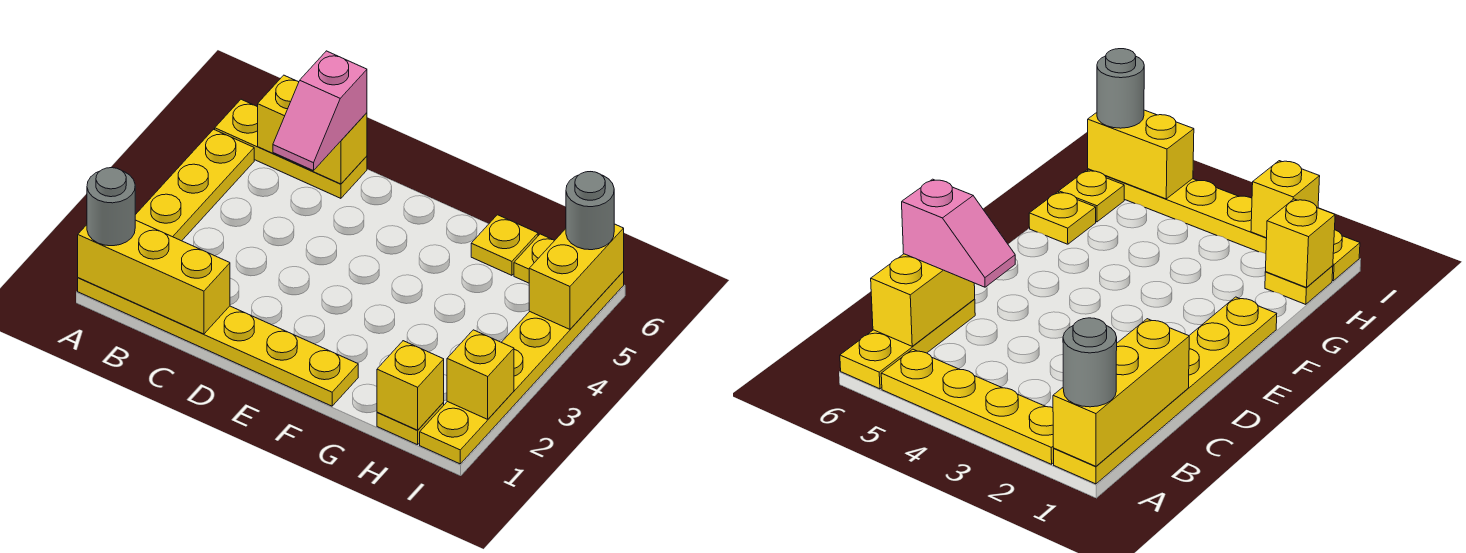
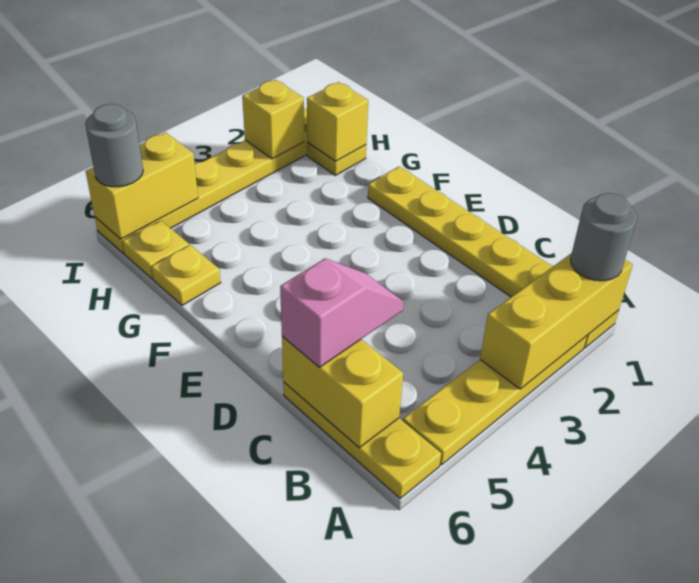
yellow 1x3 brick [78,220,230,334] -> yellow 1x3 brick turned to [480,253,633,389]

